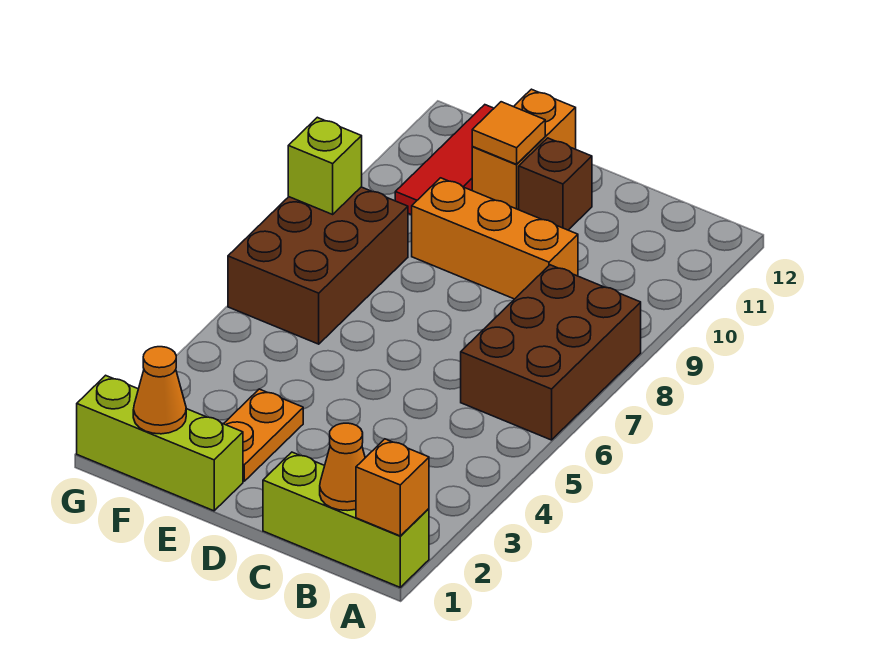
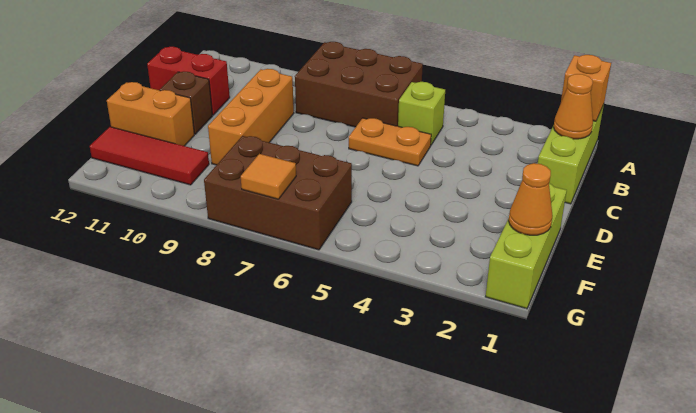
none -> red 1x2 brick [147,47,230,115]
orange 1x2 plate [224,389,303,481] -> orange 1x2 plate moved to [349,118,431,166]
orange 1x1 tile [472,102,545,164] -> orange 1x1 tile moved to [241,154,296,199]
lime 1x1 brick [288,117,362,214] -> lime 1x1 brick moved to [398,82,445,145]

